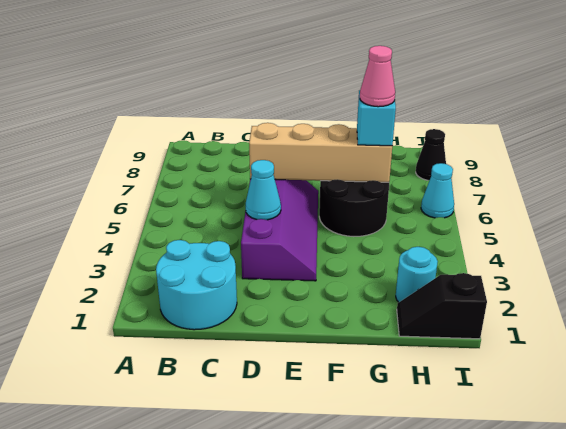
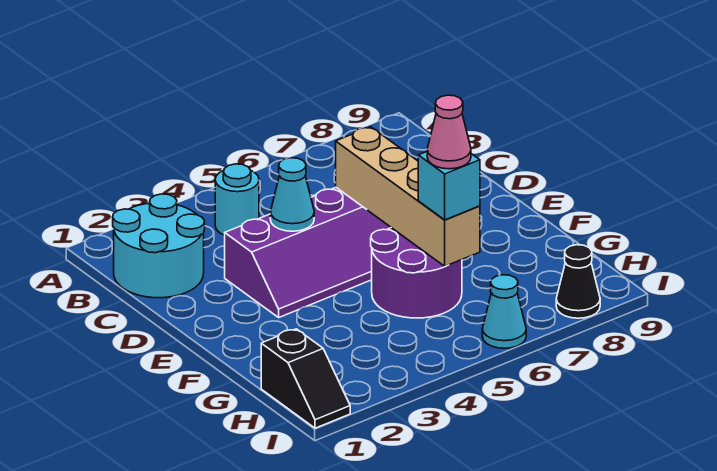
black 2x2 round brick [319,179,389,237] -> purple 2x2 round brick [371,228,462,318]
black 1x2 slope [397,273,487,339] -> black 1x2 slope turned to [261,329,350,428]
cyan 1x1 round brick [396,247,438,302] -> cyan 1x1 round brick moved to [215,164,259,235]

